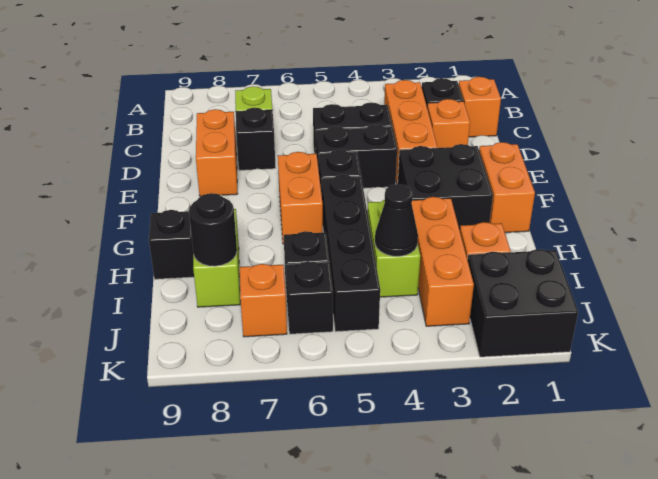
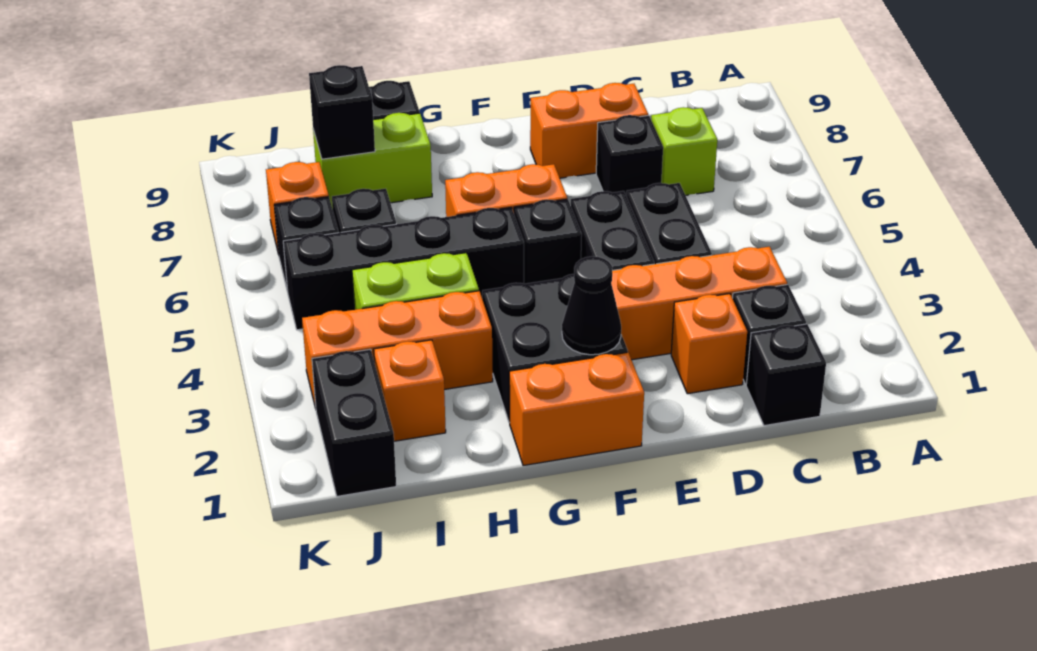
orange 1x1 brick [459,77,501,137] -> black 1x1 brick [746,324,826,426]
black 1x1 cone [375,184,418,256] -> black 1x1 cone moved to [562,256,621,355]
black 1x1 round brick [189,193,237,266] -> black 1x1 brick [309,65,375,159]
black 2x2 brick [468,249,578,357] -> black 1x2 brick [312,349,396,496]

